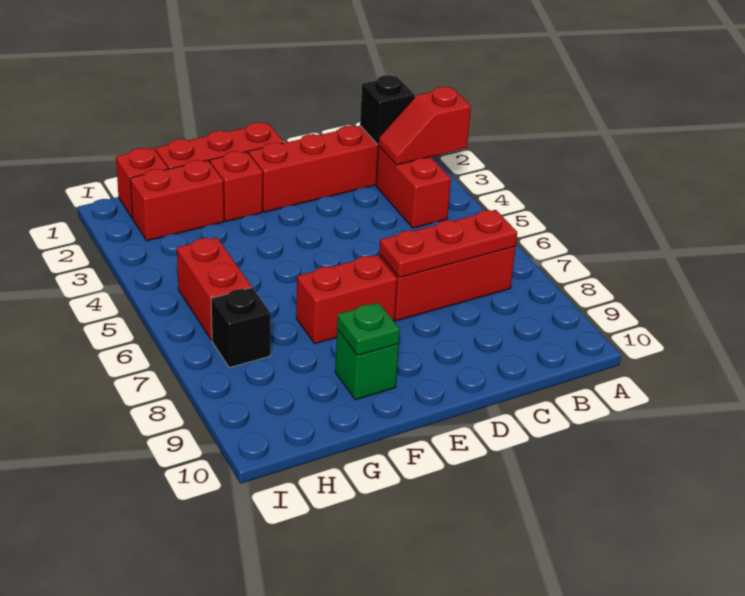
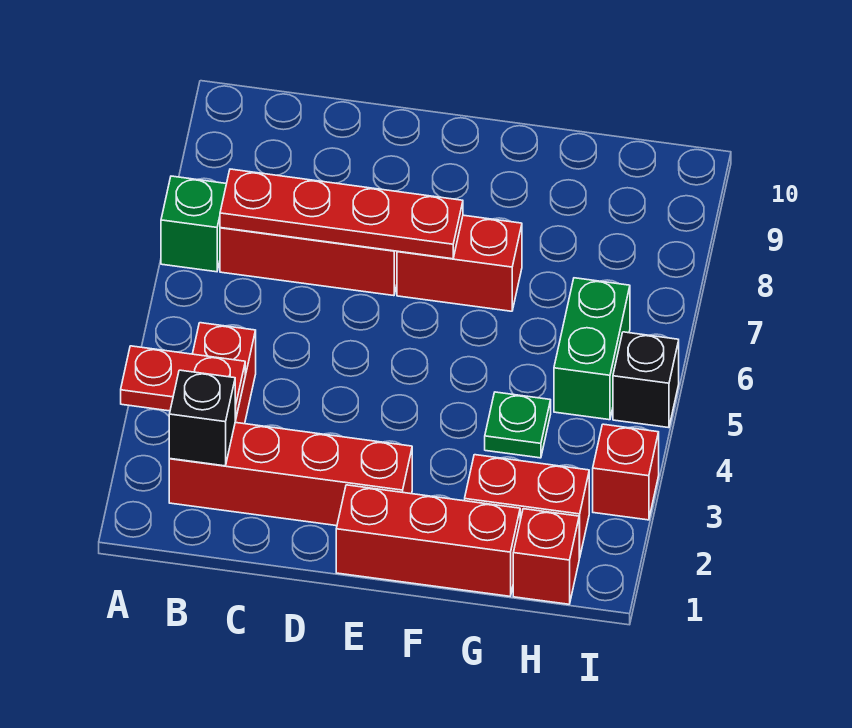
red 1x2 slope [378,87,471,165] -> red 1x2 plate [121,346,245,419]
red 1x3 plate [379,210,517,278] -> red 1x4 plate [220,169,463,259]
red 1x1 brick [210,151,263,221] -> red 1x1 brick moved to [593,424,659,520]
green 1x1 brick [335,329,399,400] -> green 1x1 brick moved to [161,176,226,272]
green 1x1 plate [337,303,400,356] -> green 1x1 plate moved to [485,392,551,458]
red 1x2 brick [177,237,252,340] -> green 1x2 brick [554,278,630,420]
black 1x1 brick [211,288,270,368] -> black 1x1 brick moved to [613,332,679,428]

